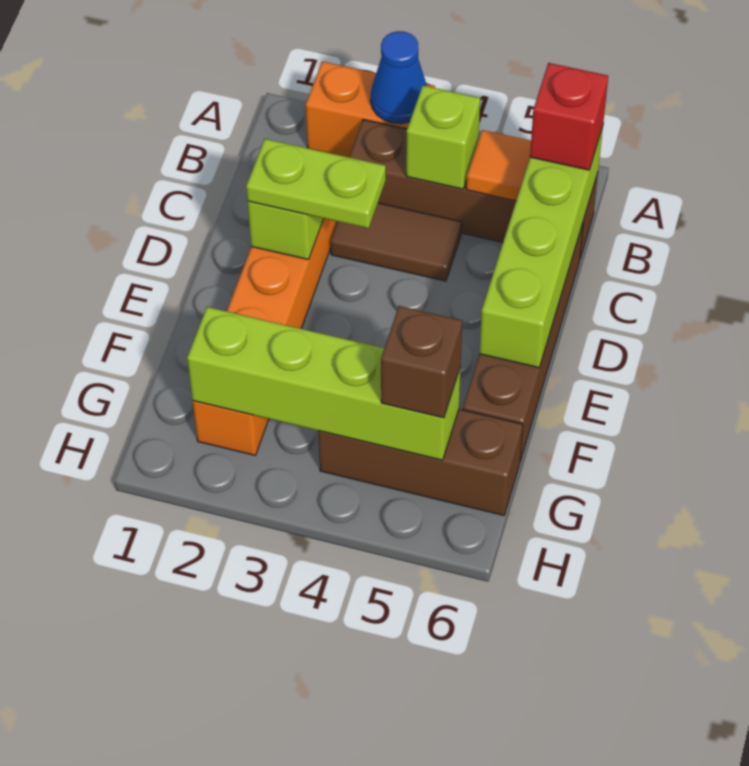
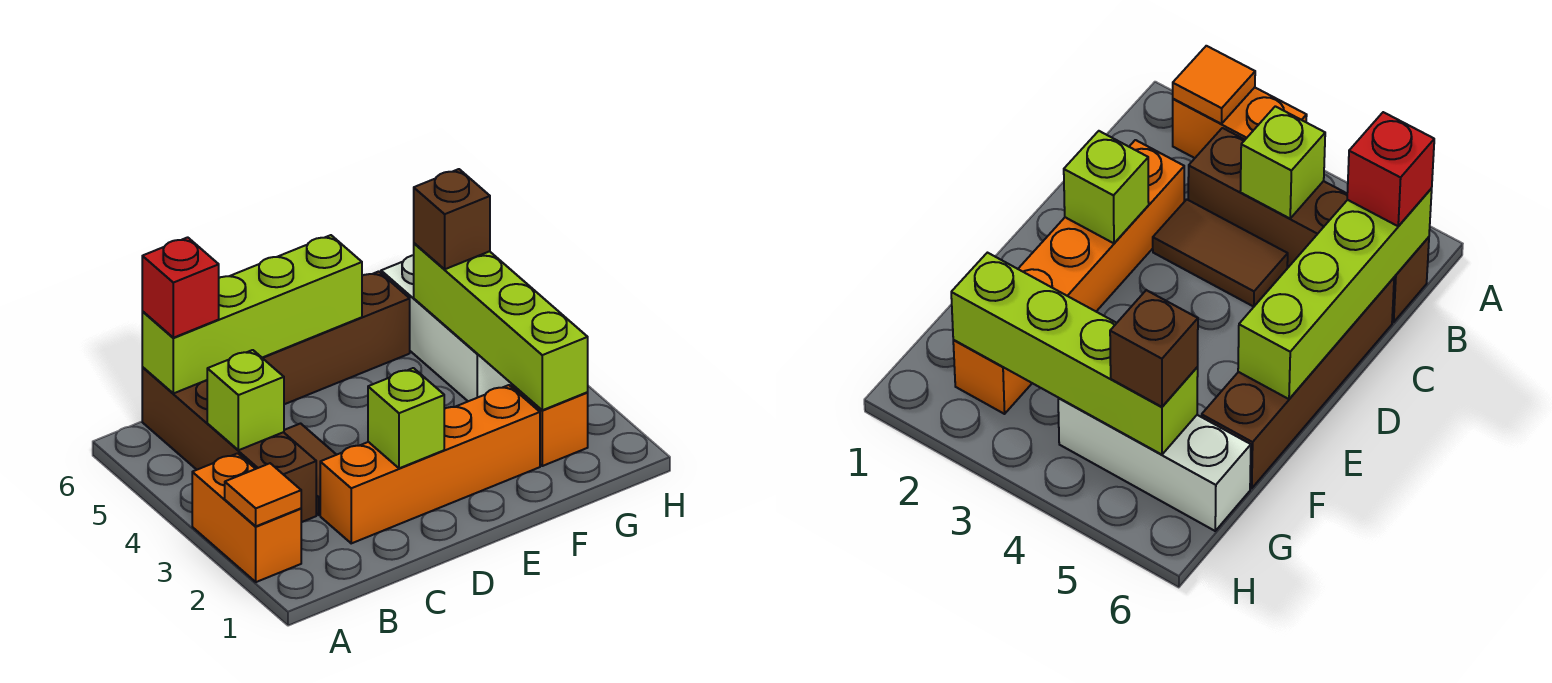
blue 1x1 cone [371,31,427,124] -> none
orange 1x1 tile [466,130,531,201] -> orange 1x1 tile moved to [225,463,301,526]
lime 1x2 plate [246,139,386,228] -> none
brown 1x3 brick [318,409,523,515] -> white 1x3 brick [381,255,511,401]

